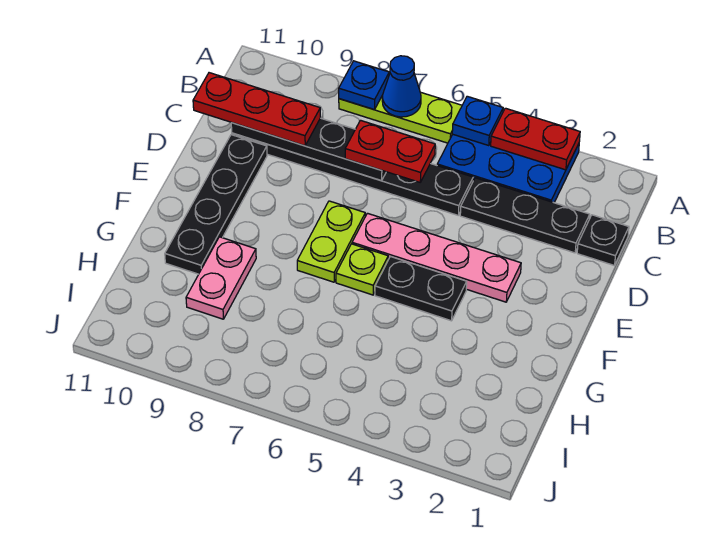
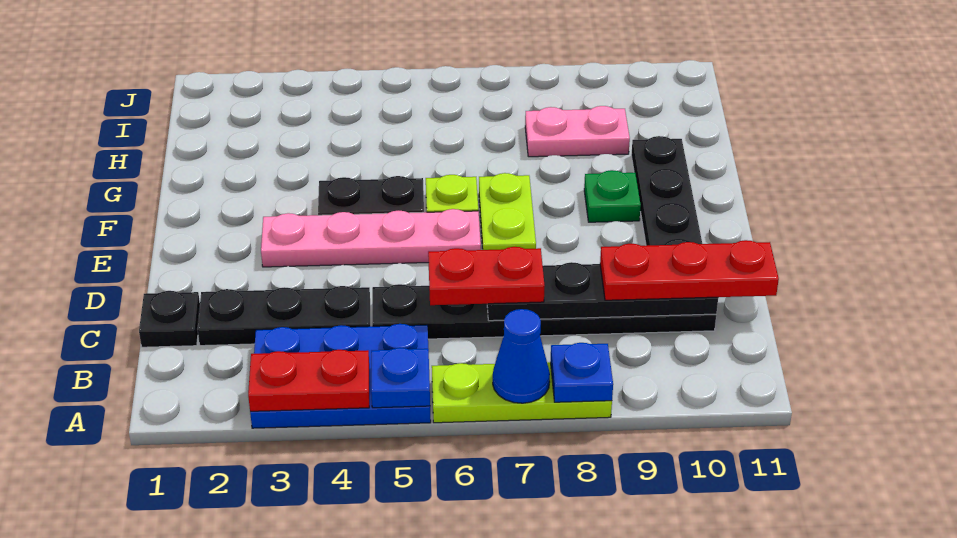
none -> green 1x1 plate [584,170,641,222]
pink 1x2 plate [186,237,256,319] -> pink 1x2 plate turned to [525,106,630,157]

